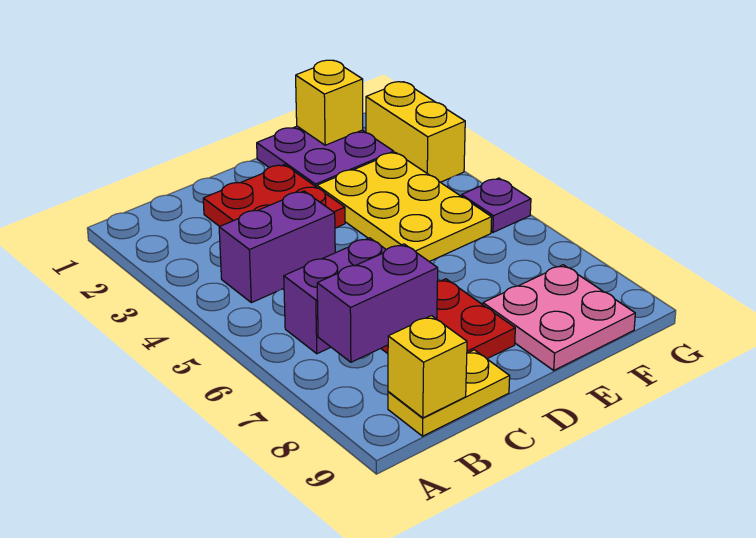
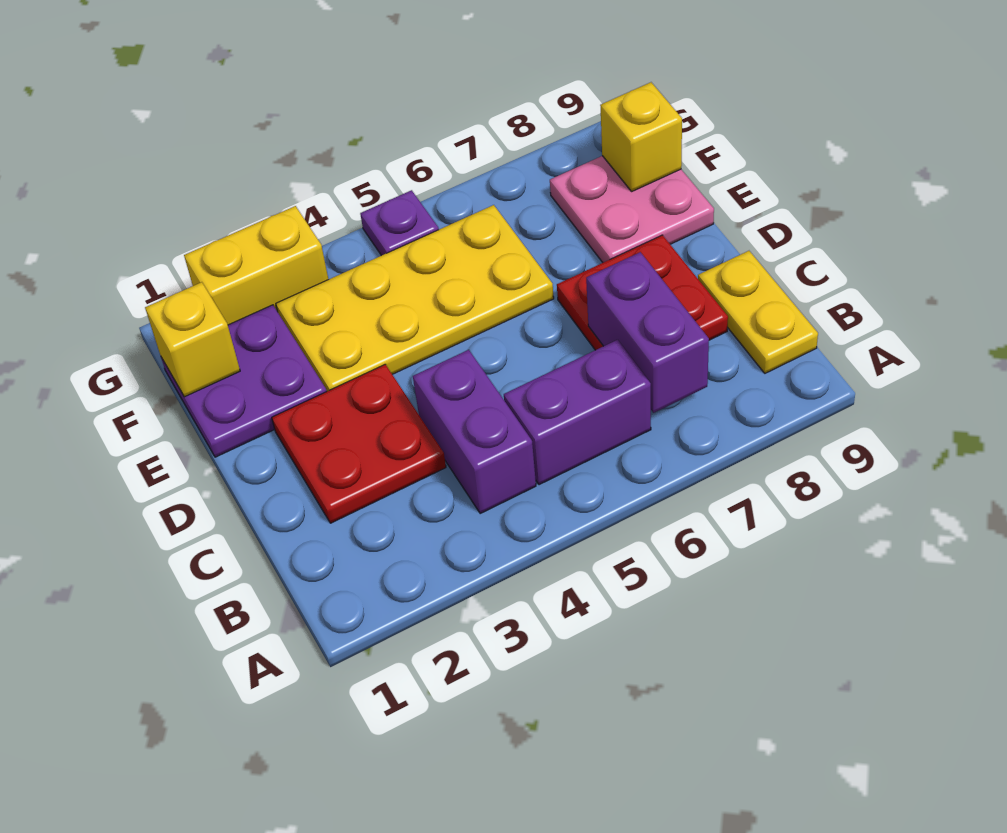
purple 1x2 brick [284,238,386,354] -> purple 1x2 brick turned to [504,340,651,485]
yellow 1x1 brick [388,316,467,418] -> yellow 1x1 brick moved to [600,82,682,191]
yellow 2x3 plate [317,152,492,262] -> yellow 2x4 plate [276,205,554,391]

